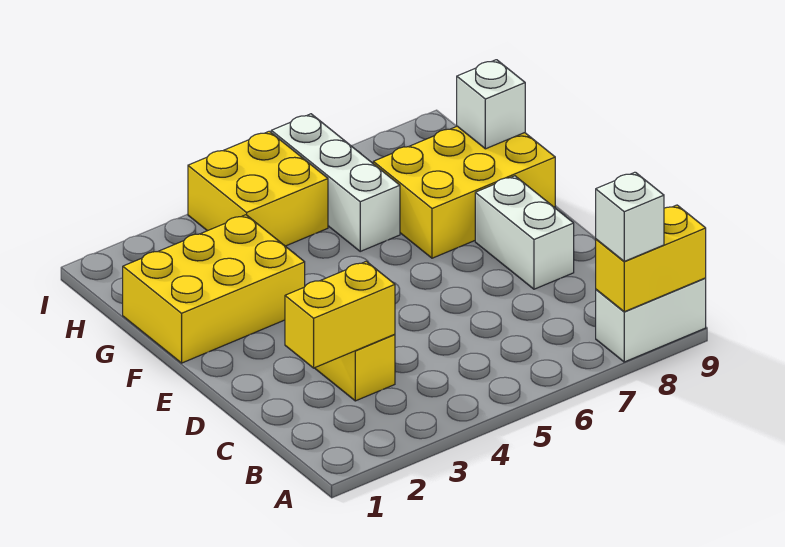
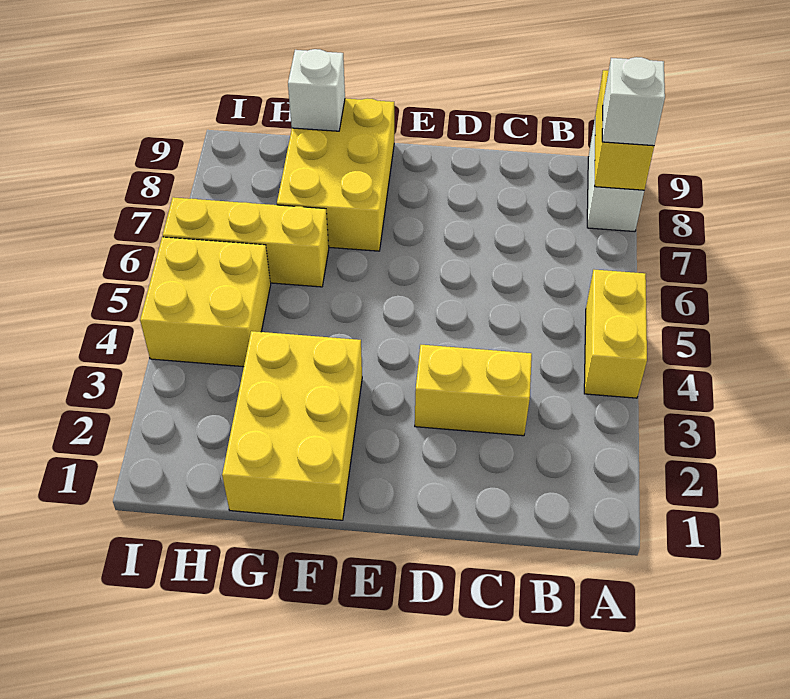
yellow 1x2 brick [285,261,395,368] -> yellow 1x2 brick moved to [584,270,647,398]
white 1x2 brick [475,176,574,289] -> none
white 1x3 brick [271,114,400,251] -> yellow 1x3 brick [163,197,329,287]

